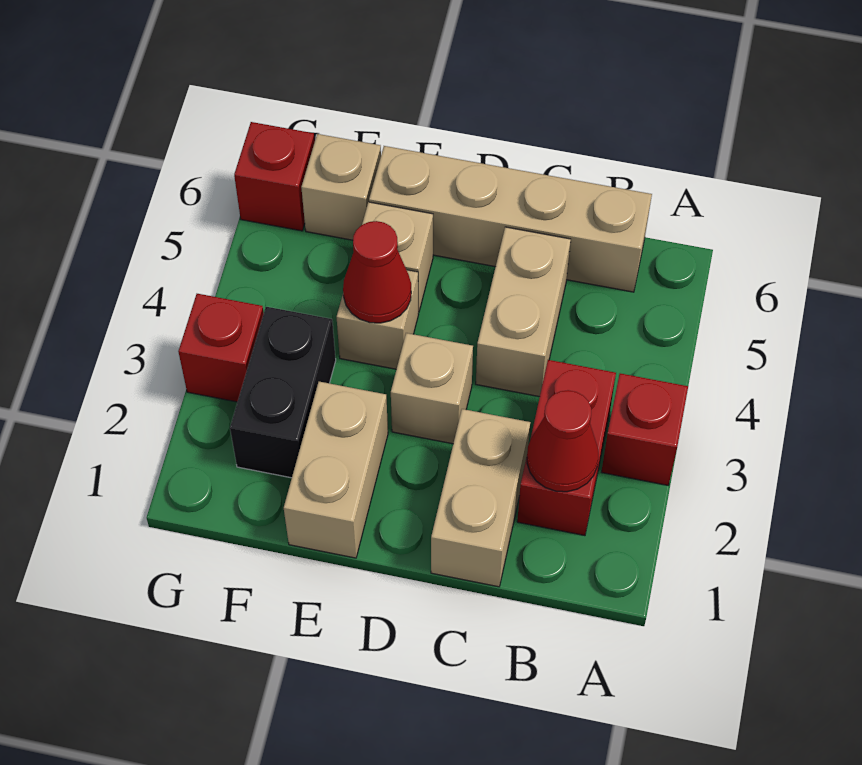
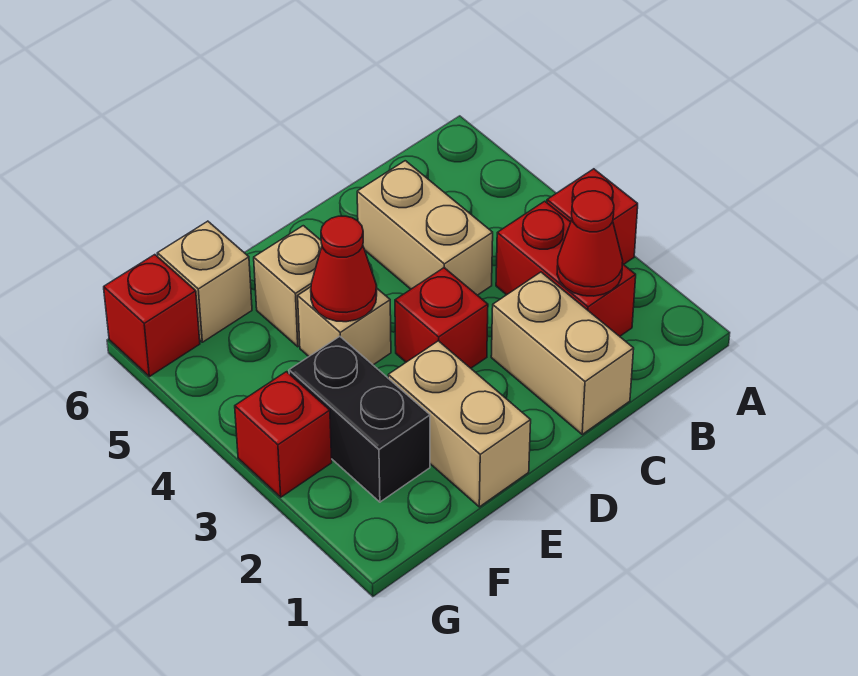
tan 1x4 brick [369,146,652,292] -> none
tan 1x1 brick [391,333,473,444] -> red 1x1 brick [395,268,488,368]

